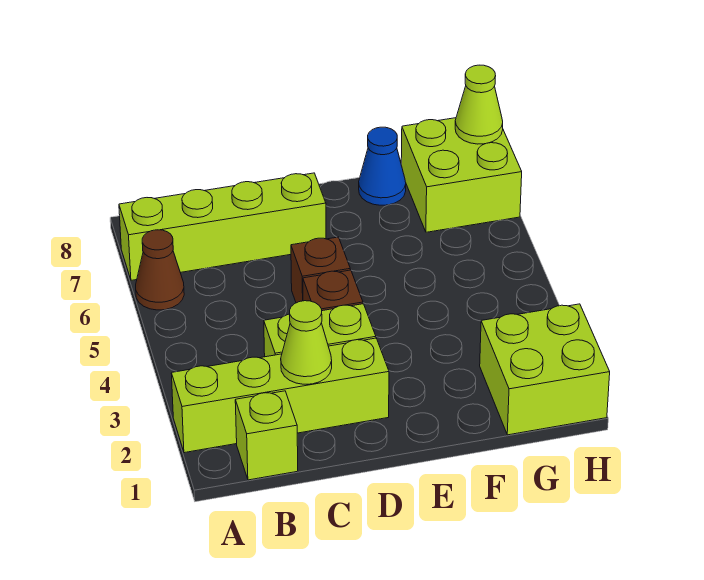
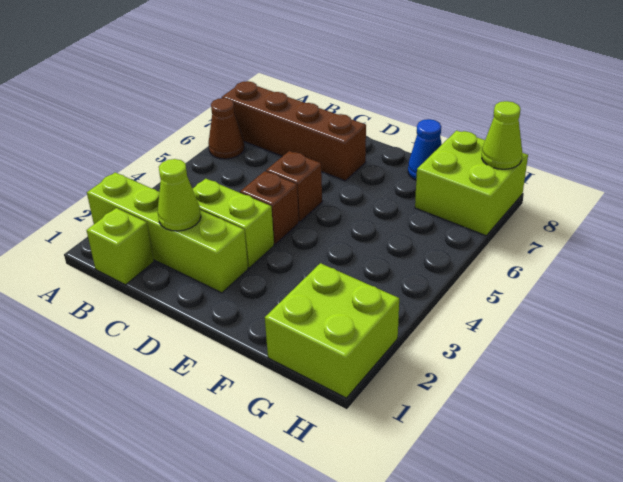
lime 1x4 brick [119,173,326,280] -> brown 1x4 brick [222,81,366,181]

